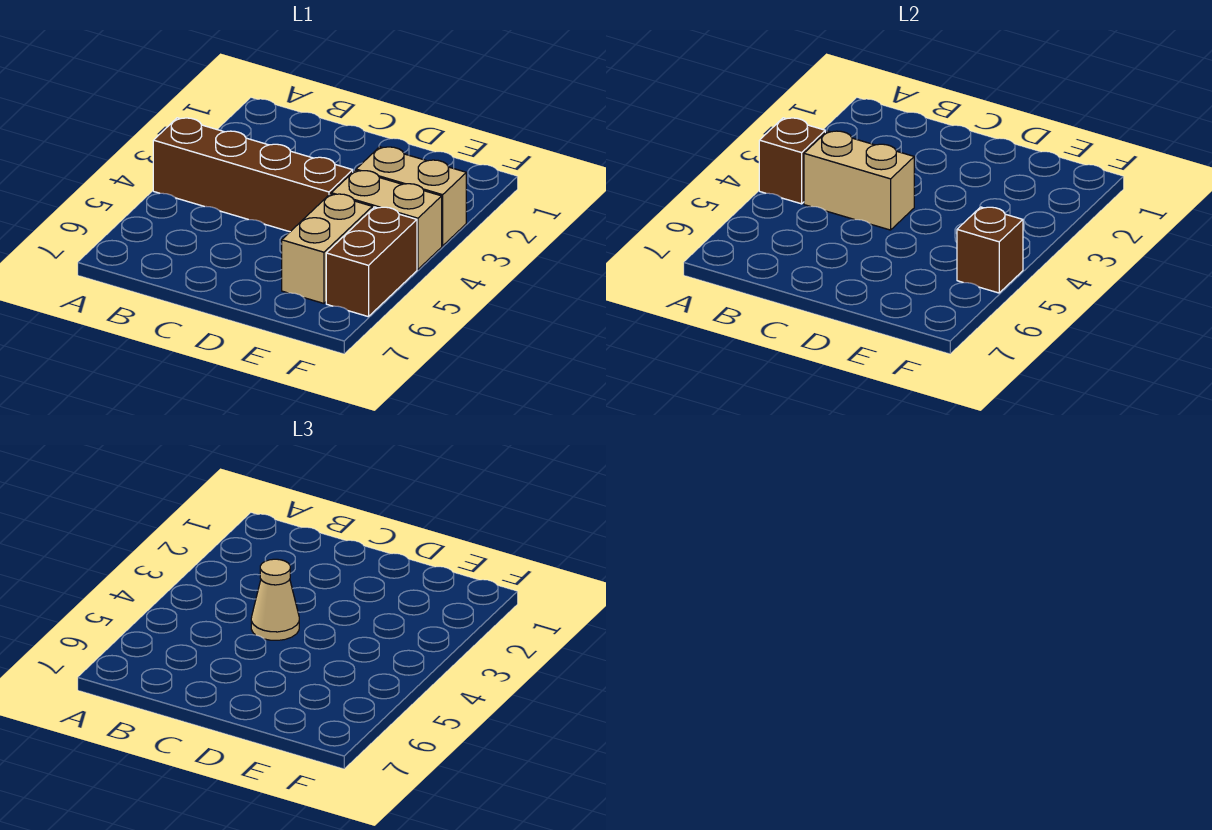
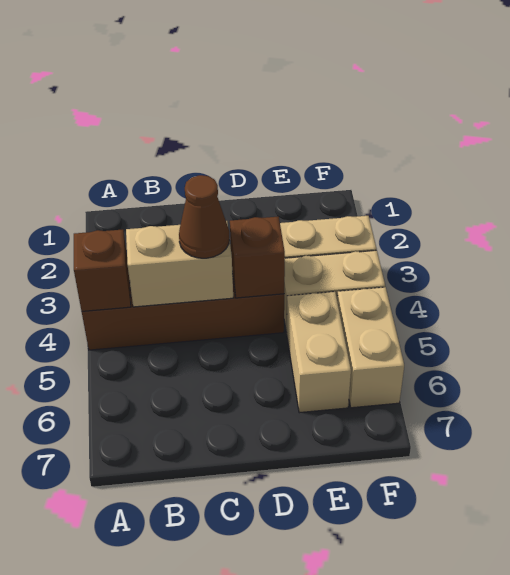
tan 1x1 cone [251,559,299,640] -> brown 1x1 cone [179,175,229,258]
brown 1x2 brick [326,207,417,317] -> tan 1x2 brick [337,287,404,408]
brown 1x1 brick [957,207,1023,293] -> brown 1x1 brick moved to [230,217,285,298]

